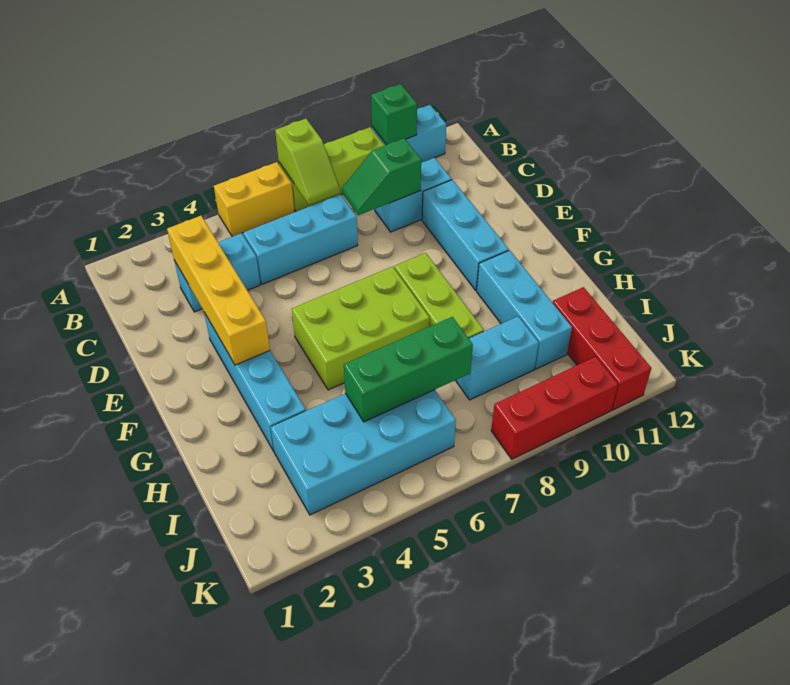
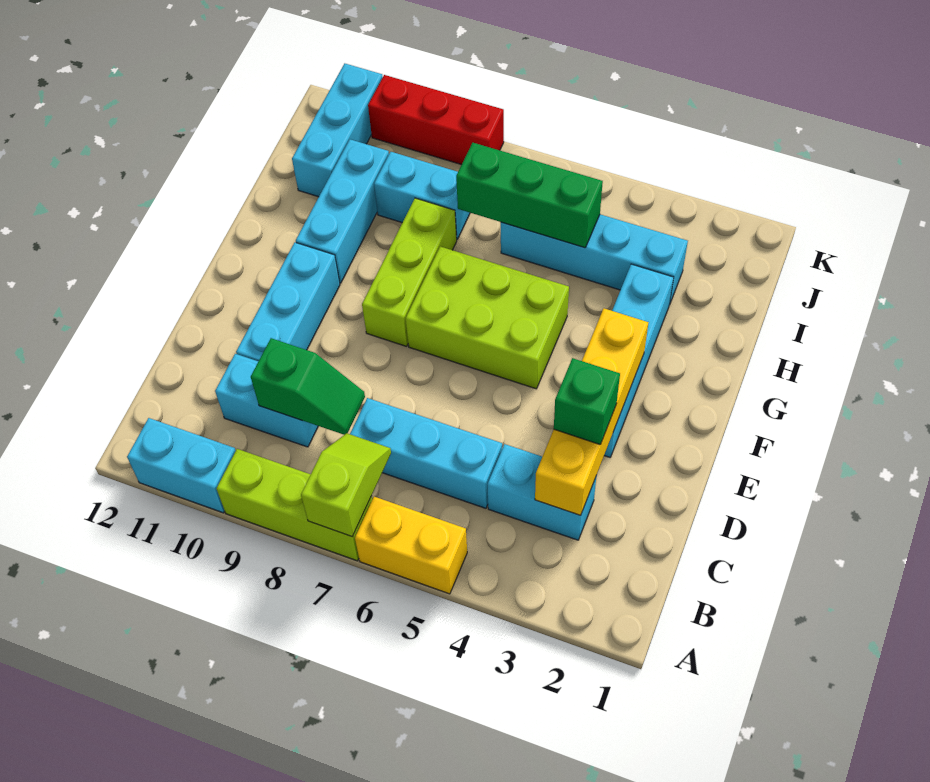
green 1x1 brick [371,84,417,145] -> green 1x1 brick moved to [554,358,620,444]
cyan 2x4 brick [271,390,456,515] -> cyan 1x4 brick [501,214,688,305]
red 1x3 brick [553,287,651,410] -> cyan 1x3 brick [292,64,383,197]

